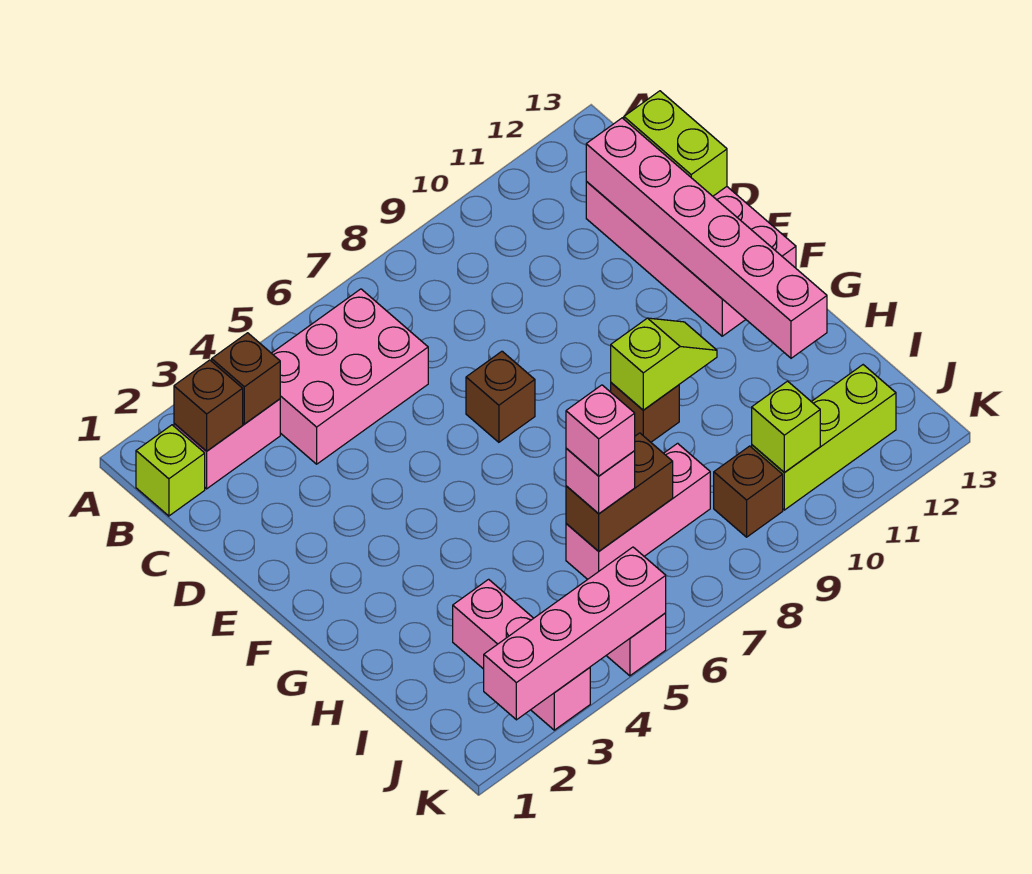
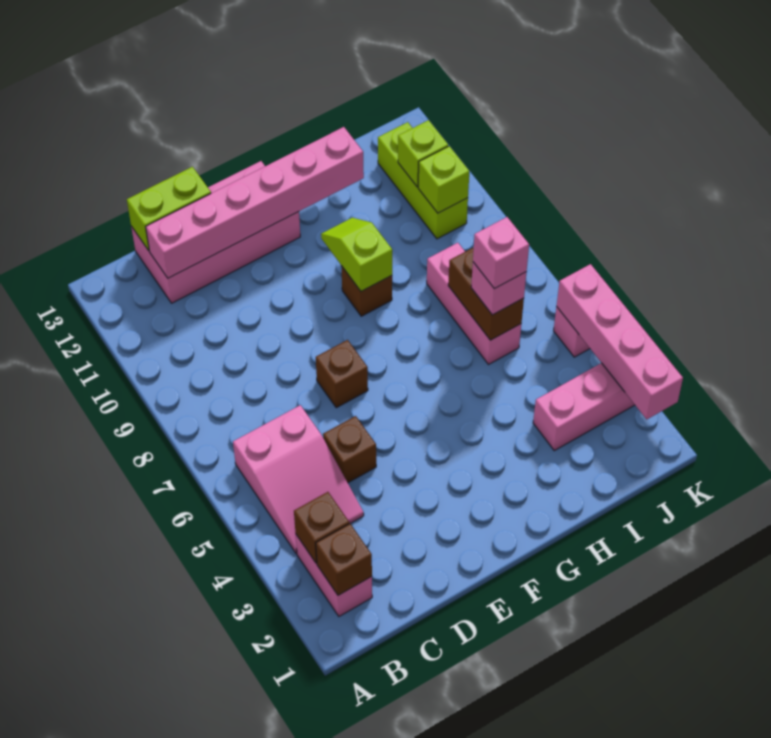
lime 1x1 brick [136,425,205,516] -> lime 1x1 brick moved to [398,120,448,187]
pink 2x3 brick [272,289,428,464] -> pink 2x3 slope [233,405,364,554]
brown 1x1 brick [714,446,783,537] -> brown 1x1 brick moved to [323,416,376,483]

